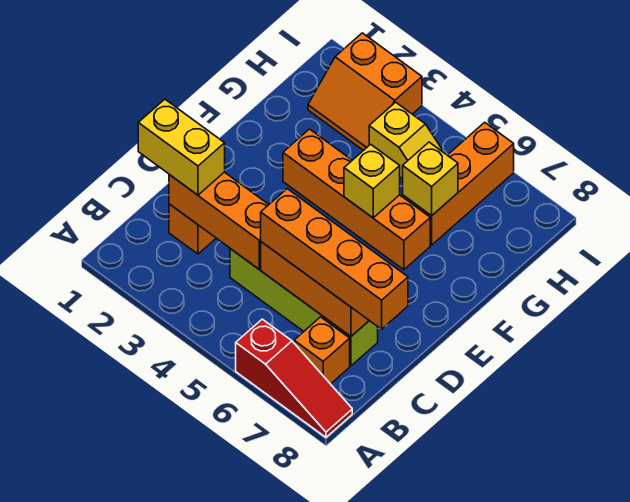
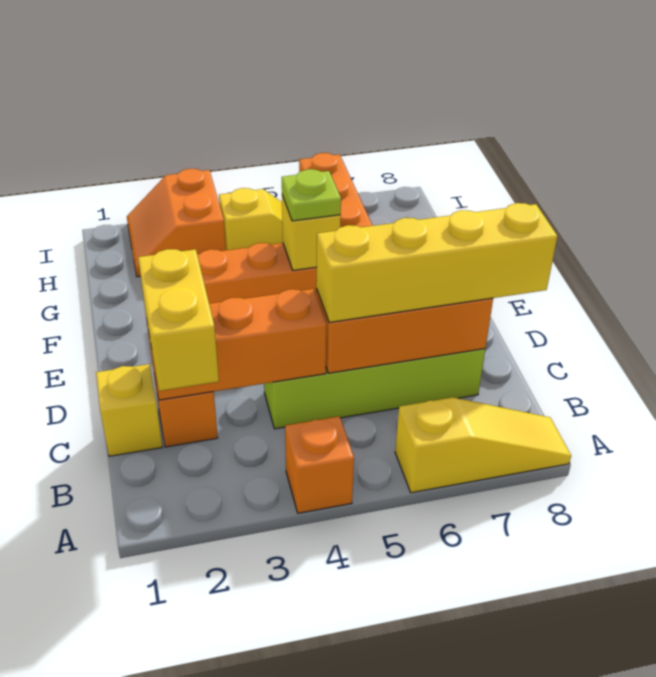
red 1x3 slope [236,319,352,437] -> yellow 1x3 slope [395,397,571,493]
orange 1x1 brick [294,317,350,384] -> orange 1x1 brick moved to [285,416,354,513]
yellow 1x2 brick [138,99,225,195] -> yellow 1x2 brick turned to [138,249,219,391]
orange 1x4 brick [261,189,408,329] -> yellow 1x4 brick [316,203,557,322]
none -> lime 1x1 plate [282,169,341,221]
yellow 1x1 brick [403,142,458,216] -> yellow 1x1 brick moved to [96,364,162,456]
orange 2x2 slope [308,33,422,151] -> orange 2x2 slope turned to [127,169,226,277]

